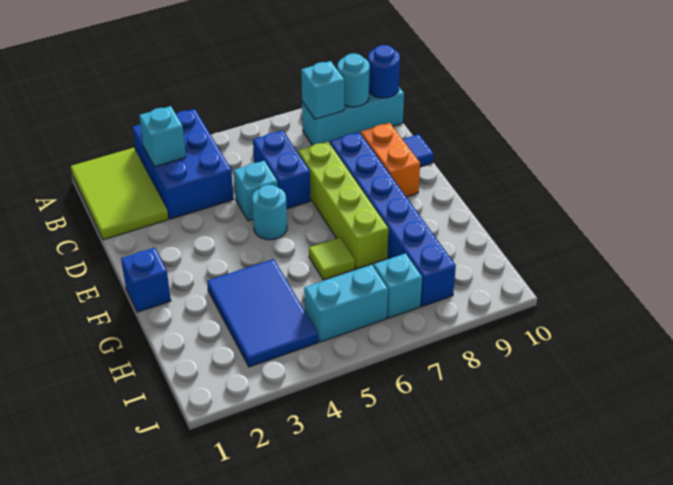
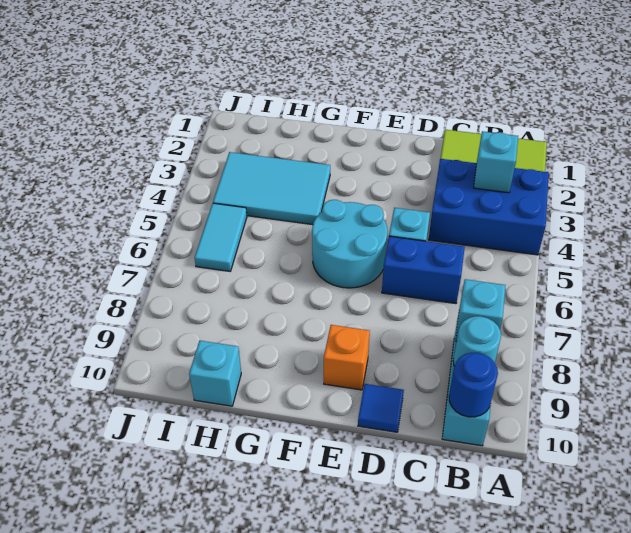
lime 1x4 brick [298,141,388,269] -> none
blue 1x6 brick [330,132,456,306] -> none
orange 1x2 brick [361,123,420,197] -> orange 1x1 brick [324,325,370,390]
cyan 1x1 round brick [252,185,287,240] -> cyan 2x2 round brick [312,200,388,288]
blue 1x1 brick [121,248,171,312] -> none
blue 2x3 tile [207,259,318,367] -> cyan 2x3 tile [213,152,330,225]
lime 1x1 tile [309,238,355,280] -> none
cyan 1x2 brick [304,265,388,342] -> cyan 1x2 tile [195,203,247,271]
cyan 1x1 brick [374,253,422,318] -> cyan 1x1 brick moved to [189,340,241,406]

